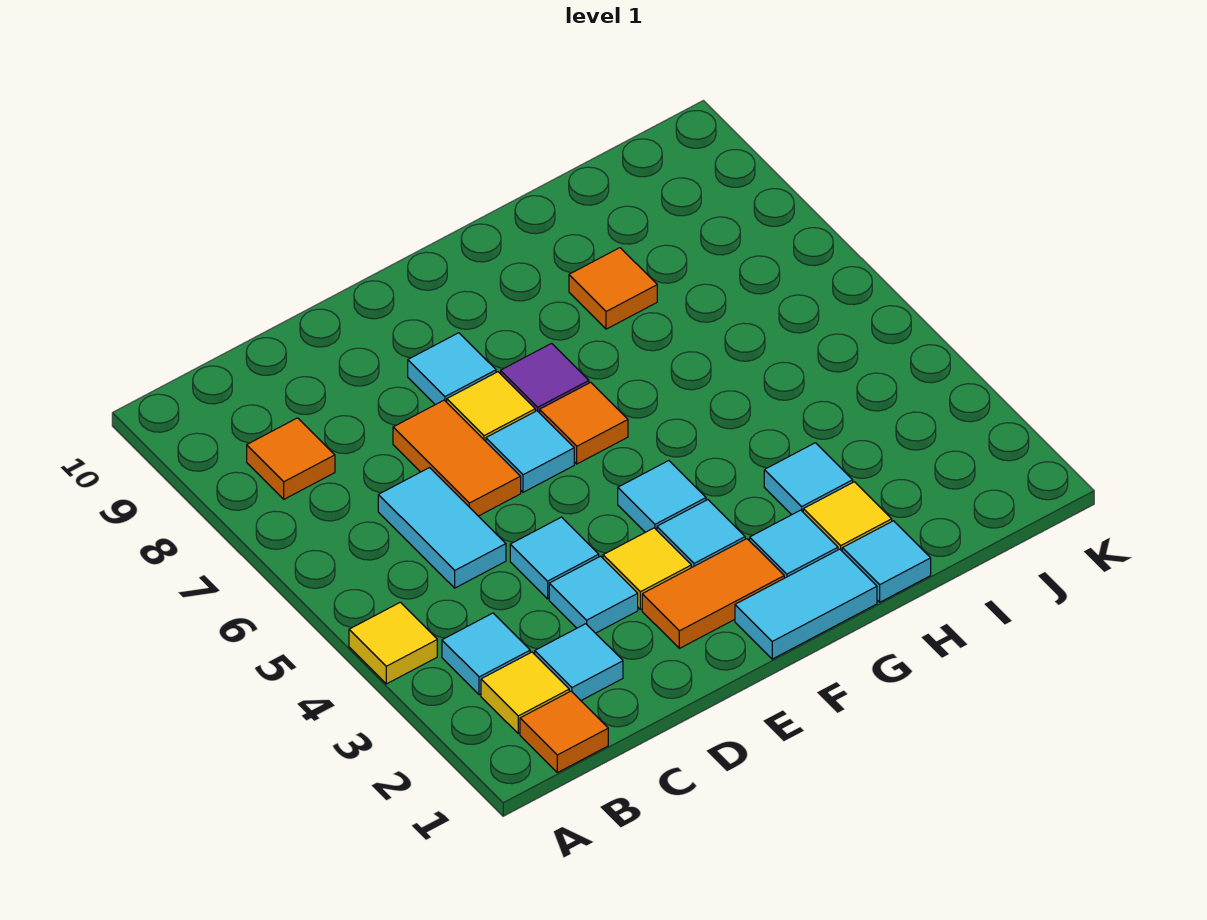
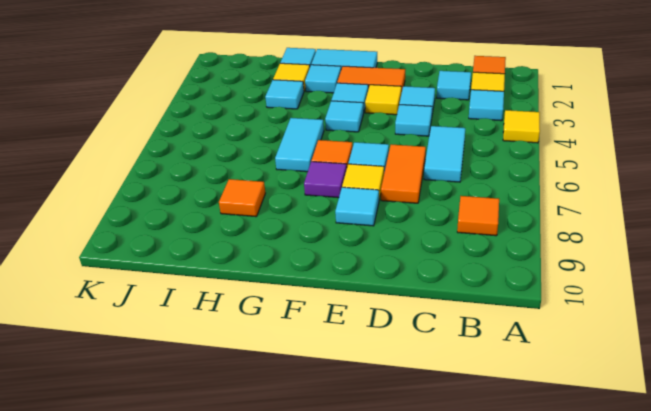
none -> cyan 1x2 tile [275,118,324,172]

